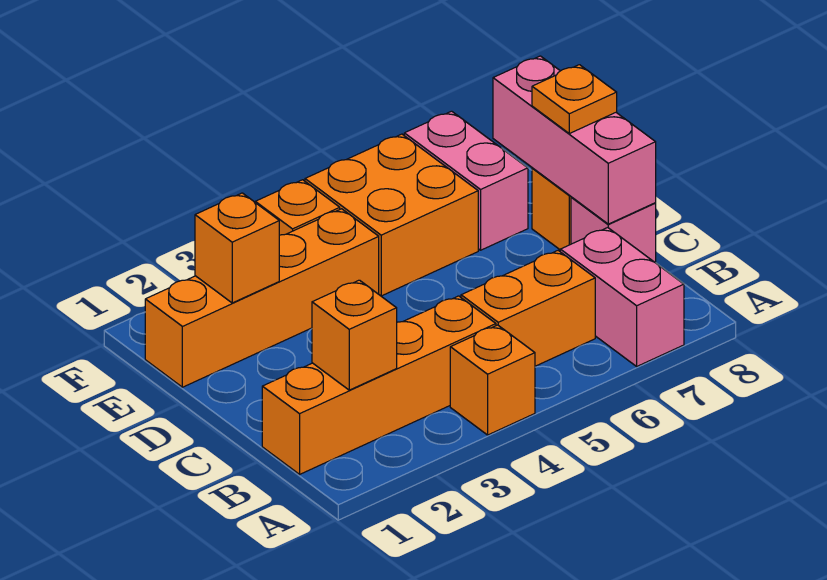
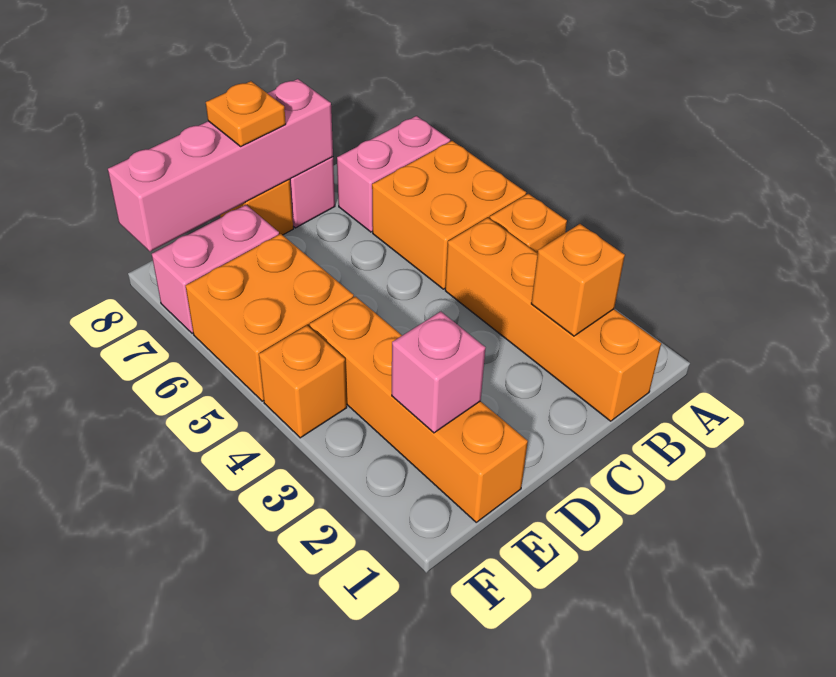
orange 1x2 brick [461,251,595,366] -> orange 2x2 brick [372,141,526,289]
pink 1x3 brick [493,56,656,224] -> pink 1x4 brick [108,79,333,251]
orange 1x1 brick [195,193,279,303] -> pink 1x1 brick [392,311,485,433]

